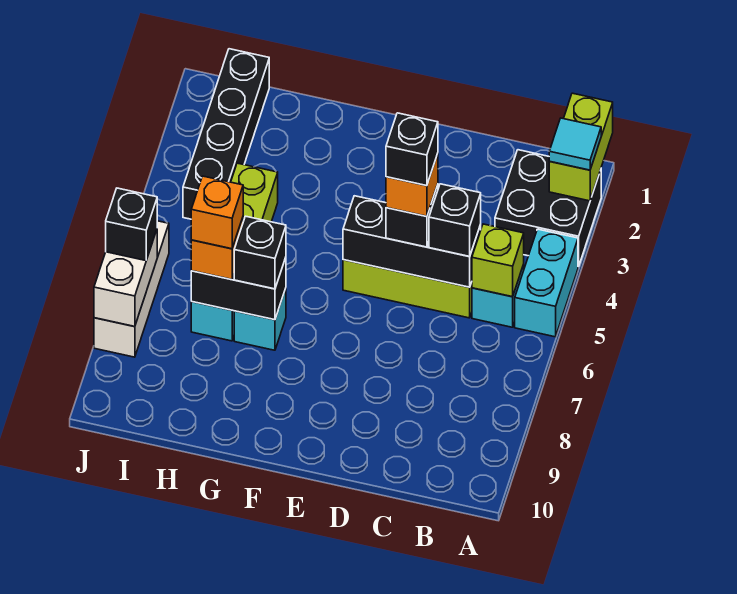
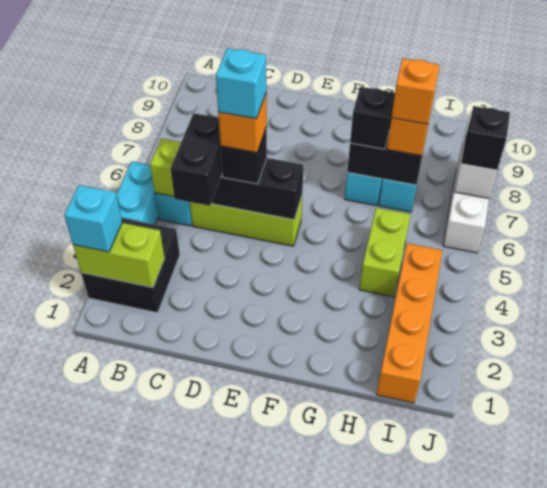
lime 1x2 brick [549,93,613,201] -> lime 1x2 brick turned to [73,223,165,287]
cyan 1x1 tile [549,118,601,170] -> cyan 1x1 brick [64,185,122,252]
black 1x1 brick [429,184,481,257] -> black 1x2 brick [171,113,222,206]
black 1x1 brick [386,113,438,186] -> cyan 1x1 brick [216,48,266,119]
black 1x4 brick [183,49,269,219] -> orange 1x4 brick [376,243,442,403]

